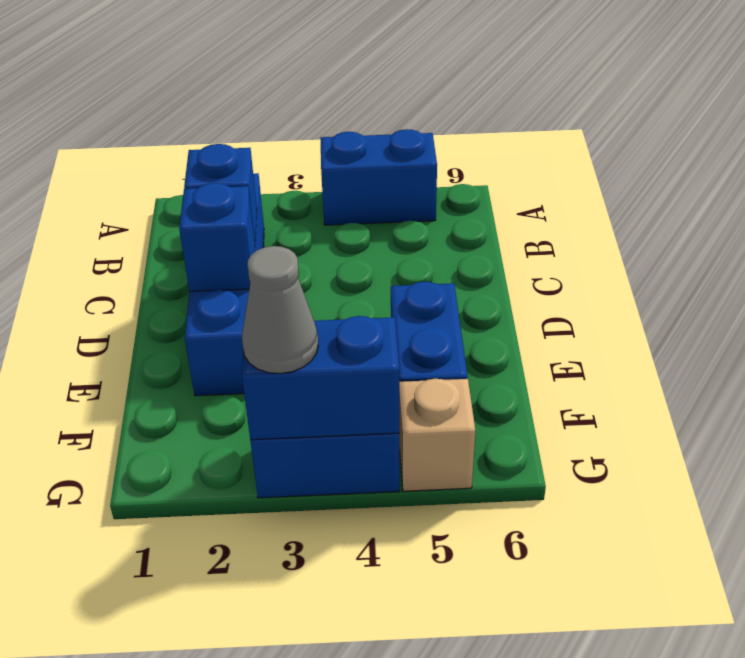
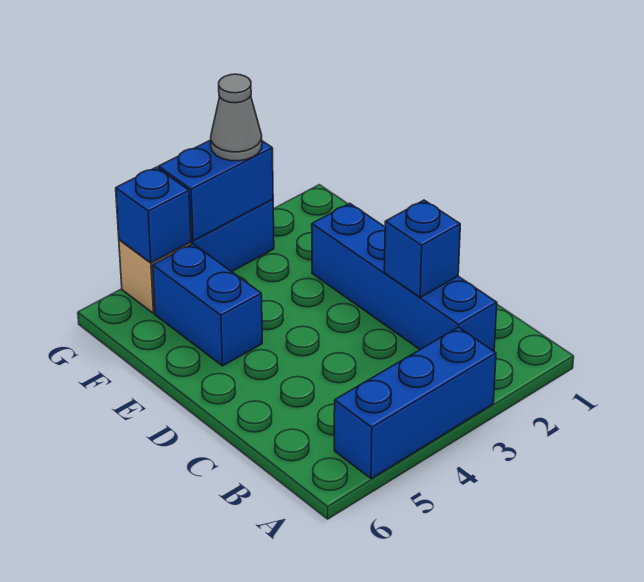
blue 1x2 brick [321,129,437,225] -> blue 1x3 brick [334,327,496,479]
blue 1x1 brick [179,183,255,292] -> blue 1x1 brick moved to [116,167,191,263]

